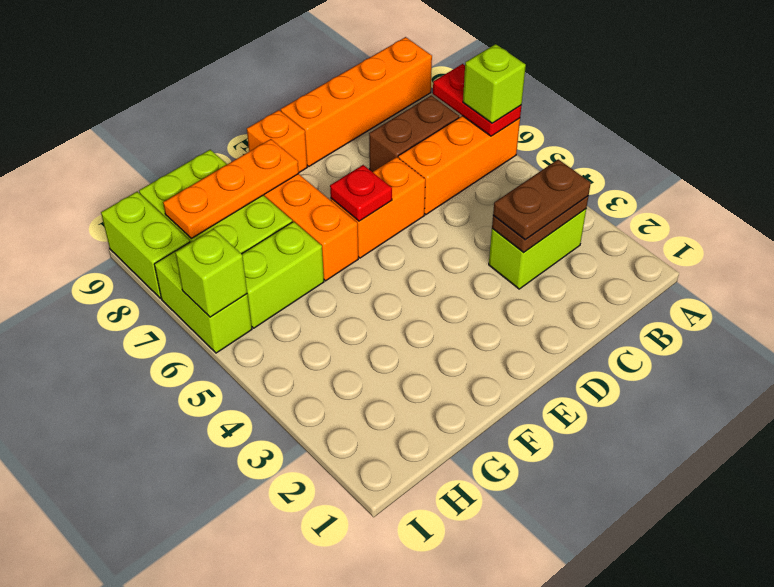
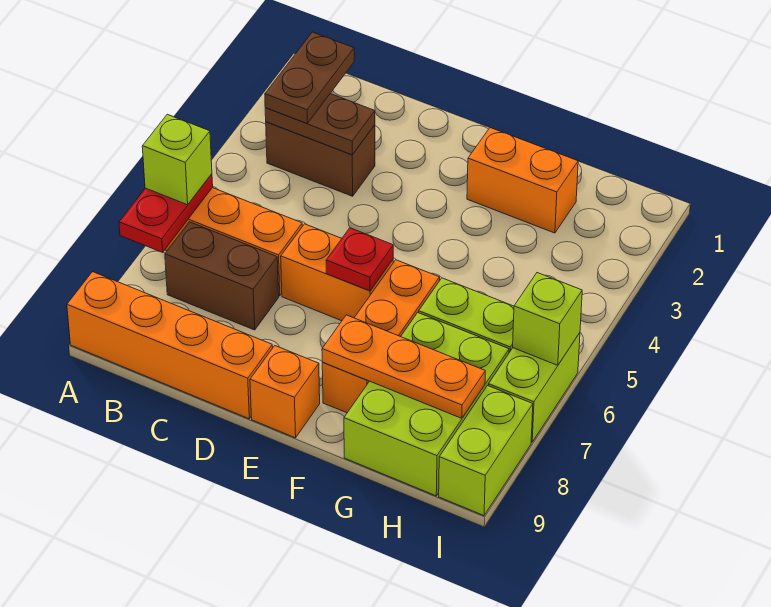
lime 1x2 brick [489,209,586,289] -> brown 1x2 brick [266,122,375,196]
brown 1x2 plate [493,159,591,240] -> brown 1x2 plate turned to [265,32,354,123]
none -> orange 1x2 brick [467,128,578,233]

